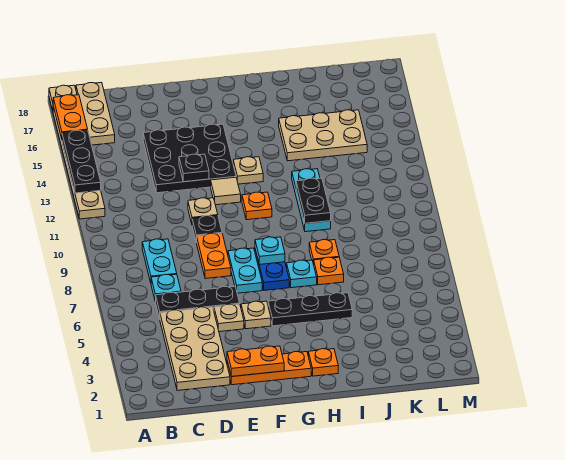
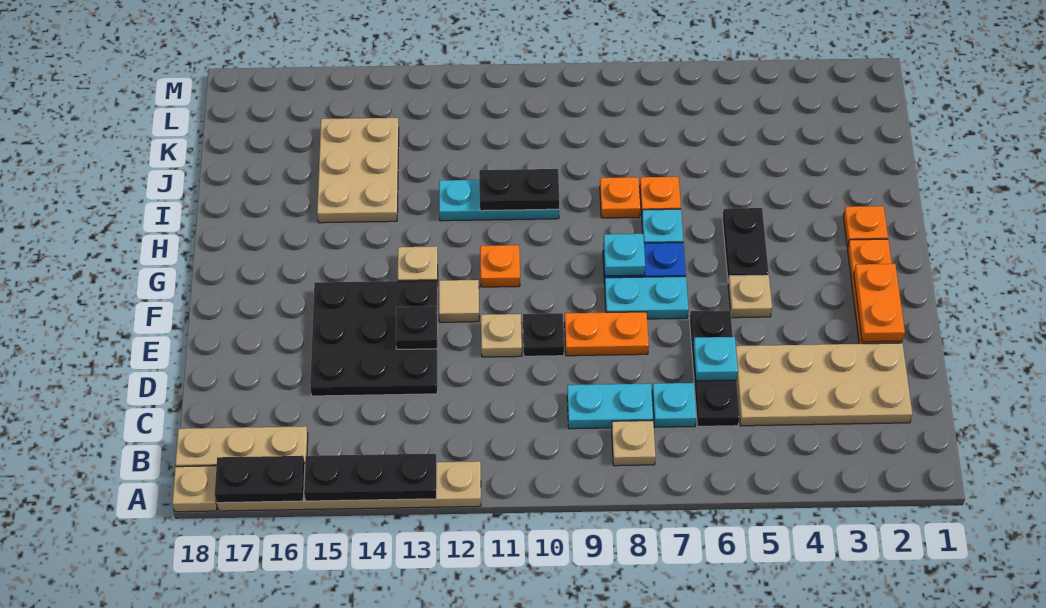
orange 1x2 plate [53,95,88,139] -> black 1x2 plate [215,456,305,503]
none -> cyan 1x1 plate [693,337,738,381]
tan 1x1 plate [214,304,244,332] -> tan 1x1 plate moved to [612,421,656,466]
black 1x3 plate [268,293,352,326] -> black 1x2 plate [722,208,769,283]

